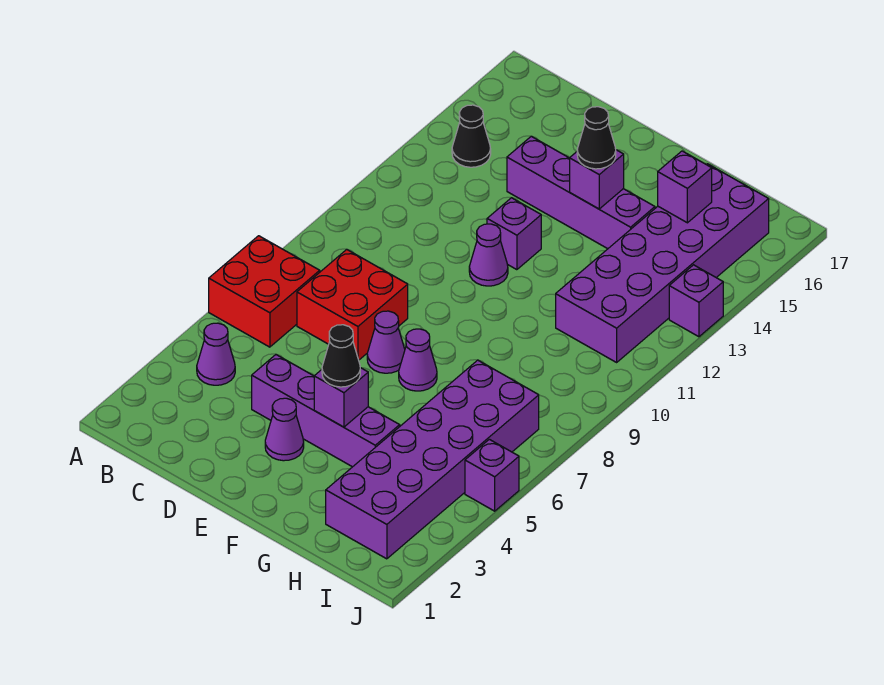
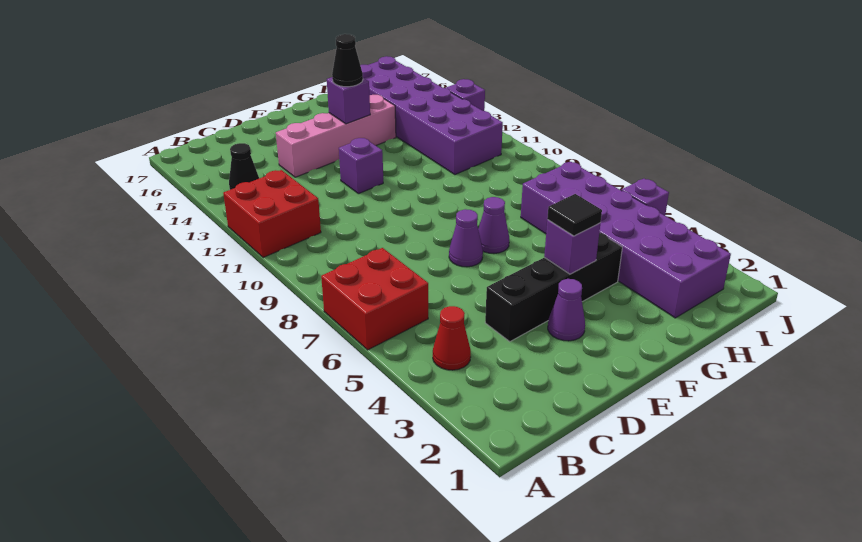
purple 1x1 cone [197,323,235,385] -> red 1x1 cone [433,306,471,370]
red 2x2 brick [297,249,408,360] -> red 2x2 brick moved to [223,170,321,258]
purple 1x4 brick [252,355,400,467] -> black 1x4 brick [485,233,622,342]
purple 1x4 brick [507,136,655,249] -> pink 1x4 brick [276,95,396,177]
purple 1x1 cone [469,224,508,286] -> none
black 1x1 cone [322,325,360,387] -> black 1x1 tile [547,194,602,236]
purple 1x1 brick [658,151,712,223] -> none

